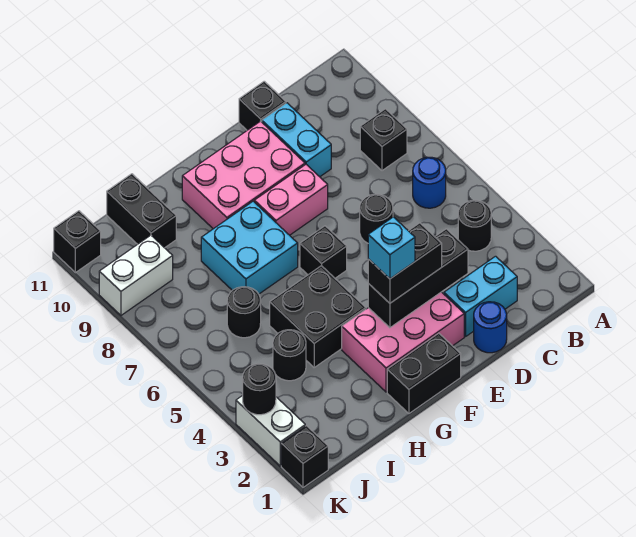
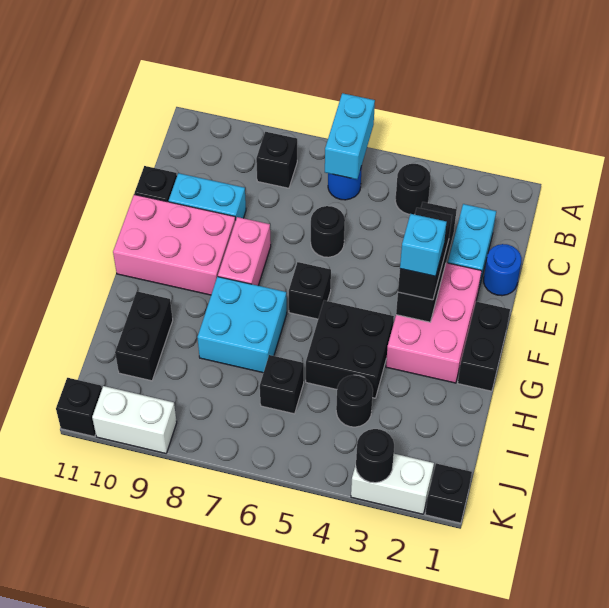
none -> cyan 1x2 brick [325,93,375,179]
pink 2x3 brick [182,121,305,229] -> pink 2x3 brick turned to [113,194,236,295]
black 1x1 round brick [227,287,261,338] -> black 1x1 brick [260,355,304,414]
black 1x2 brick [107,174,176,248] -> black 1x2 brick turned to [115,291,173,381]
white 1x2 brick [99,235,173,315] -> white 1x2 brick turned to [92,386,177,453]

